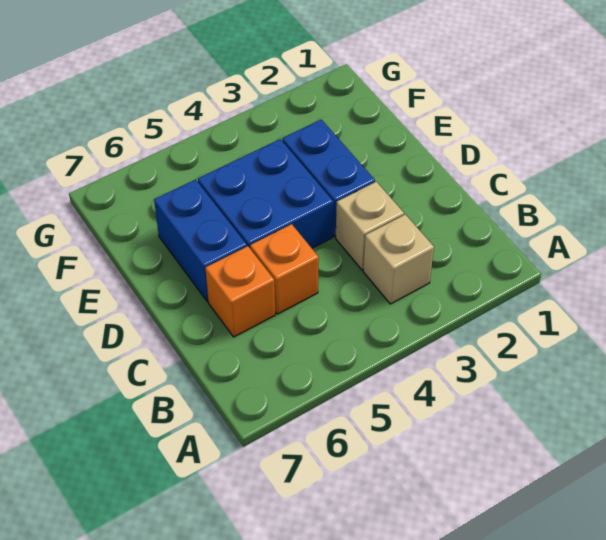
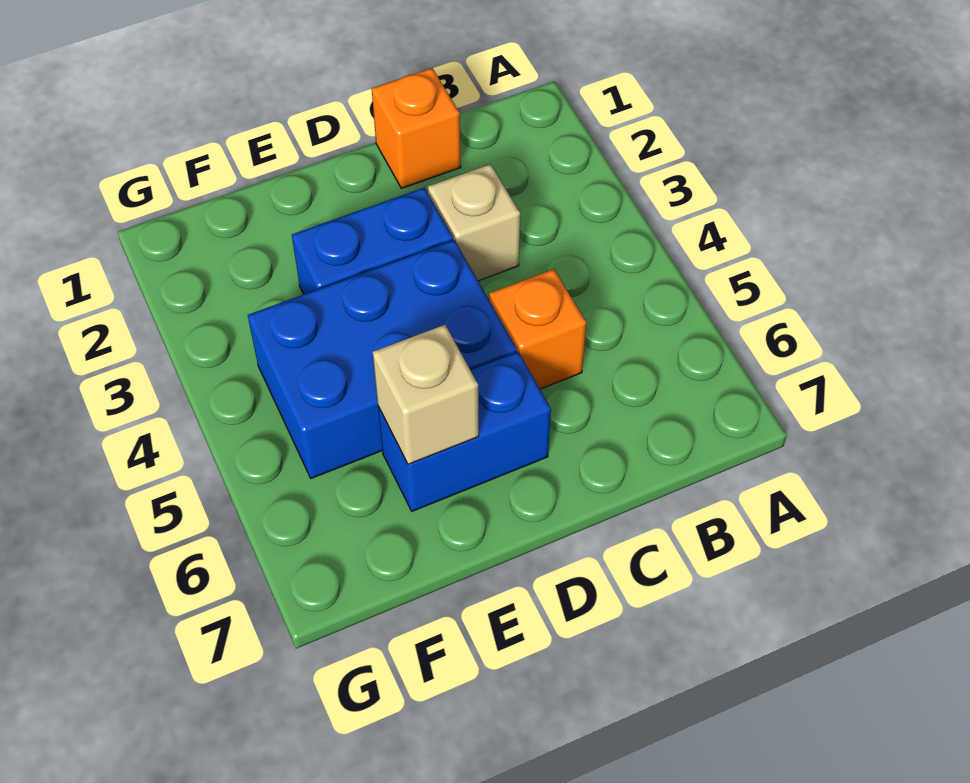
tan 1x1 brick [363,214,434,304] -> tan 1x1 brick moved to [373,325,479,464]
orange 1x1 brick [205,246,275,337] -> orange 1x1 brick moved to [372,68,461,188]
blue 2x2 brick [198,139,333,248] -> blue 2x3 brick [248,240,517,478]

